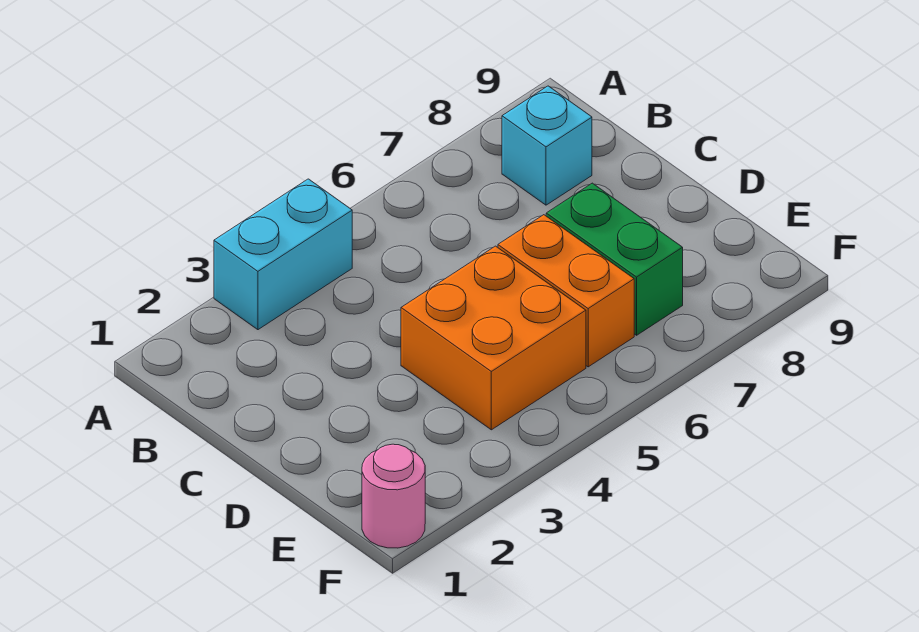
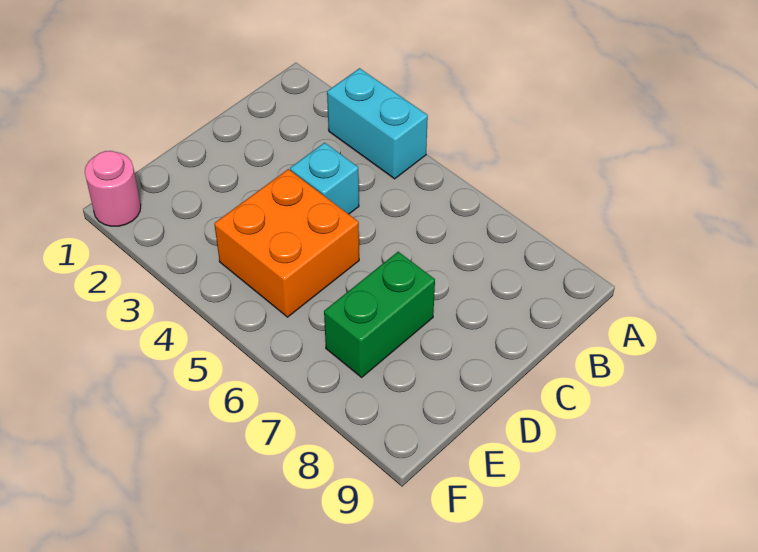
cyan 1x1 brick [502,86,592,205] -> cyan 1x1 brick moved to [290,143,359,214]
orange 1x2 brick [498,215,634,367] -> none

